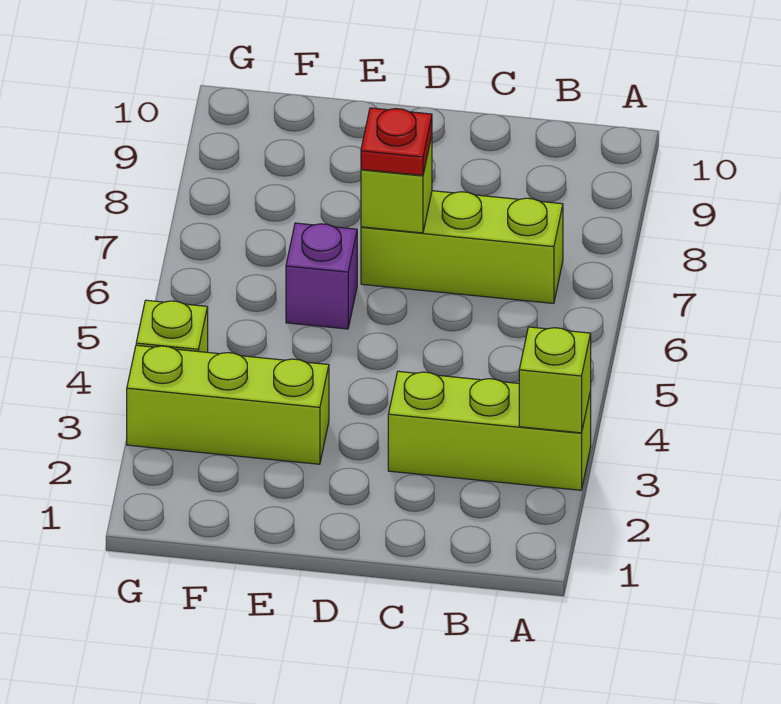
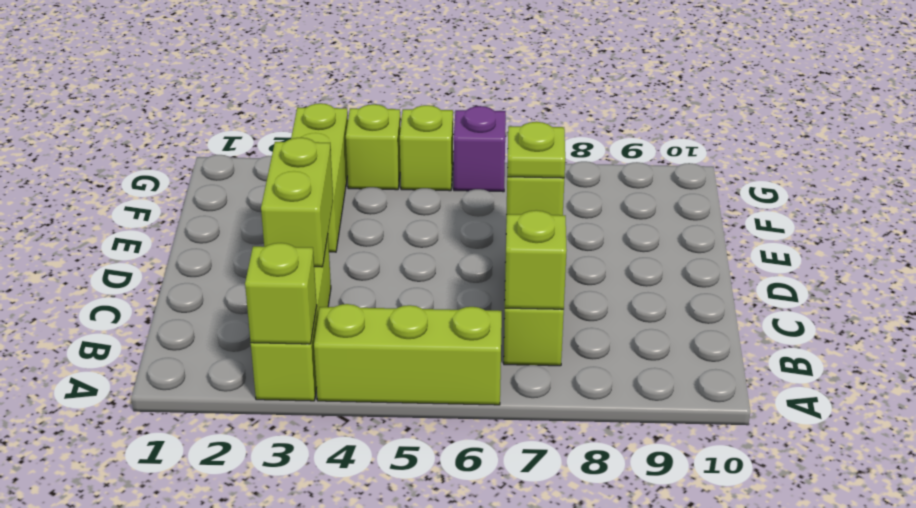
none -> lime 1x3 brick [314,304,502,405]
none -> lime 1x1 brick [505,210,567,309]
none -> lime 1x2 brick [261,138,333,267]
red 1x1 plate [361,108,432,176] -> lime 1x1 plate [507,122,565,178]
purple 1x1 brick [286,223,357,329] -> purple 1x1 brick moved to [454,106,506,192]
none -> lime 1x1 brick [400,105,453,191]

